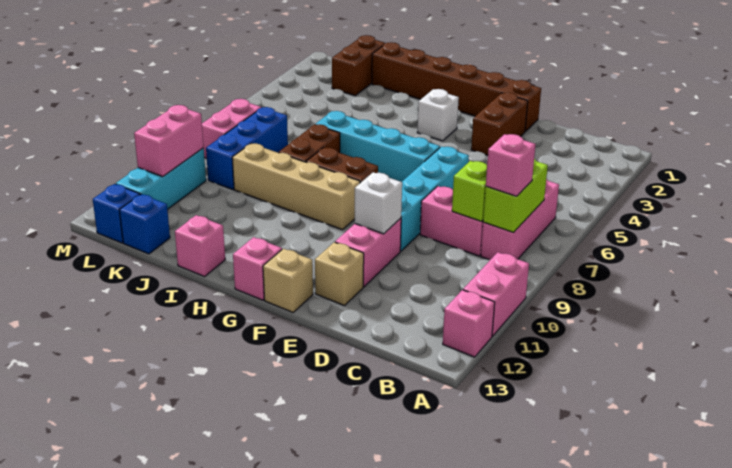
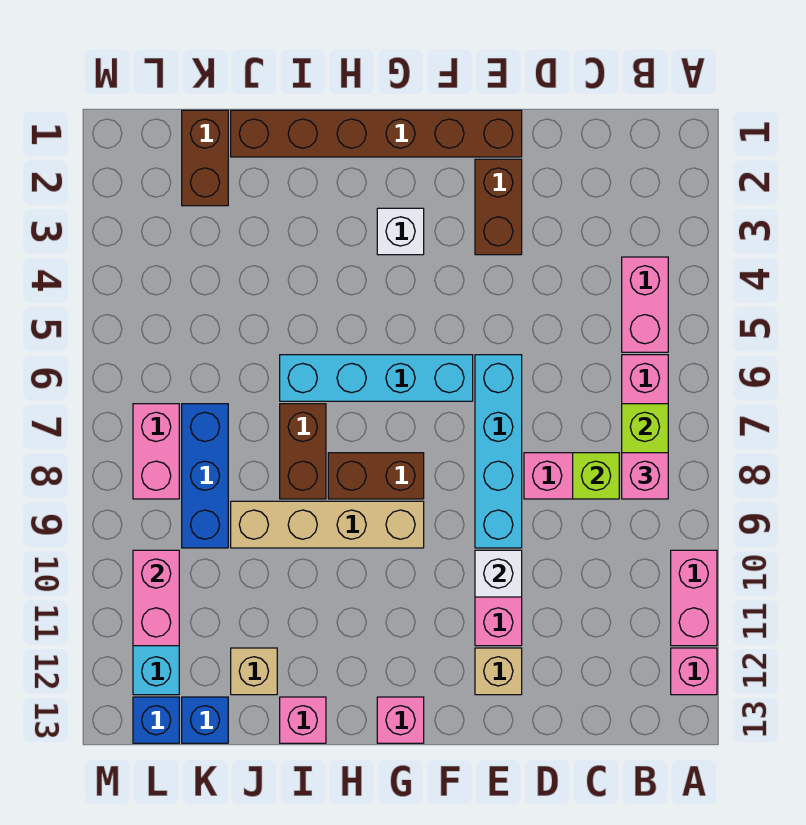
none -> pink 1x2 brick [622,257,668,352]
tan 1x1 brick [263,249,313,312] -> tan 1x1 brick moved to [231,648,277,695]

